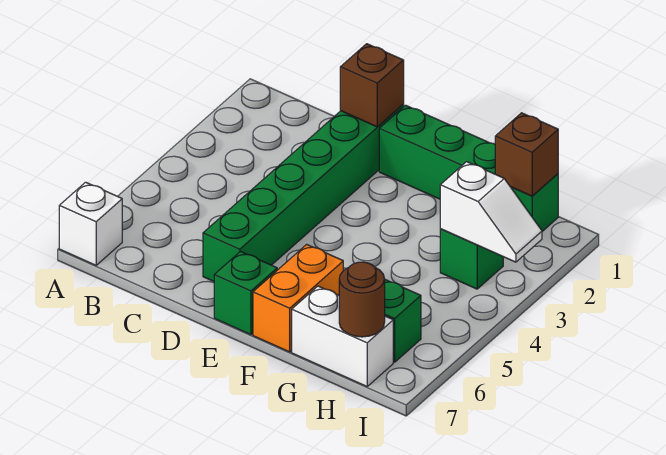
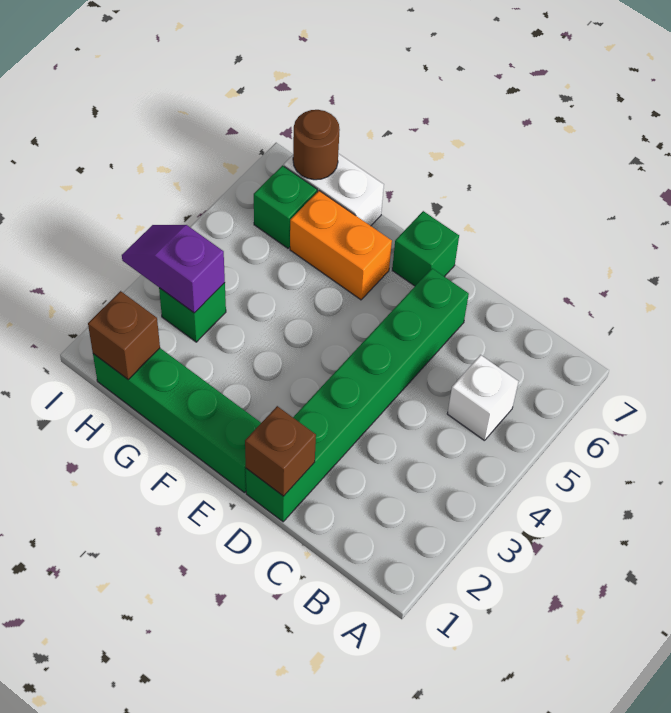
white 1x1 brick [59,182,122,265] -> white 1x1 brick moved to [447,355,518,441]
orange 1x2 brick [253,244,343,352] -> orange 1x2 brick turned to [290,191,392,300]
white 1x2 slope [440,162,542,262] -> purple 1x2 slope [122,225,225,313]

